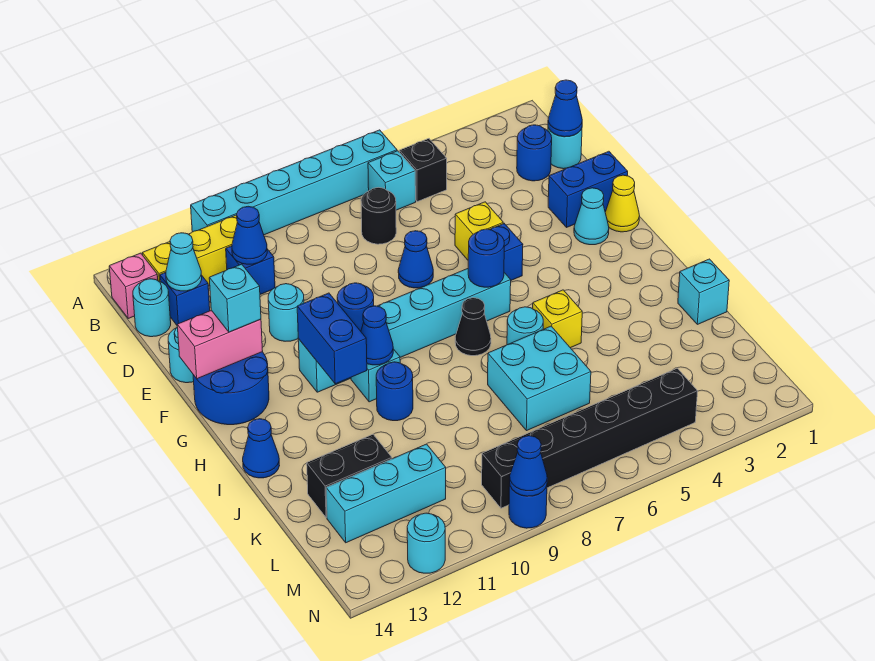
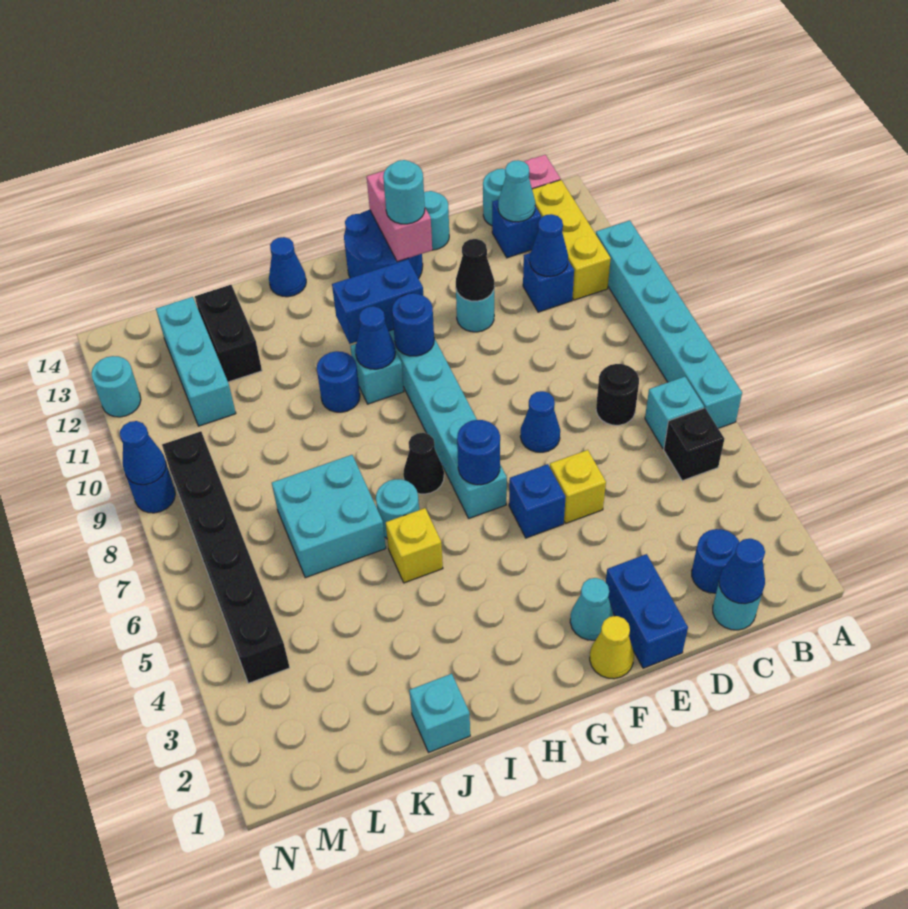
none -> black 1x1 cone [456,239,494,301]
cyan 1x1 brick [209,264,261,332] -> cyan 1x1 round brick [383,160,425,224]

